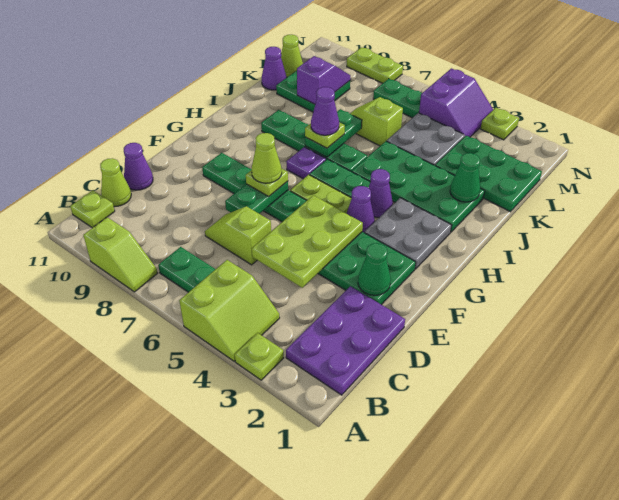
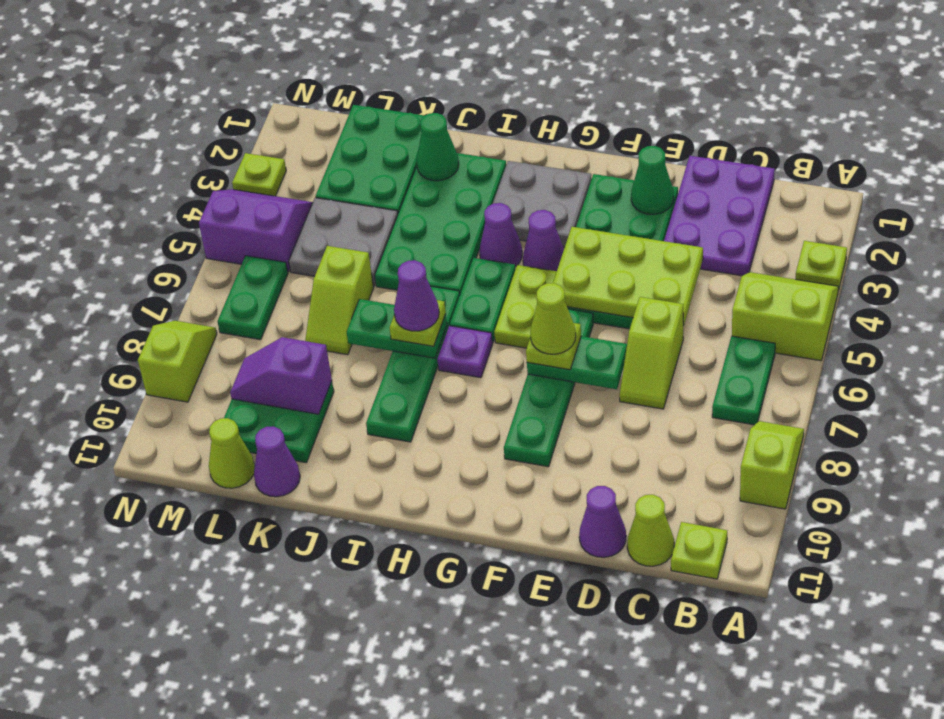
purple 2x3 plate [286,286,405,395] -> purple 2x3 plate turned to [664,156,775,276]
lime 1x2 plate [347,47,403,83] -> lime 1x2 slope [138,321,217,402]

